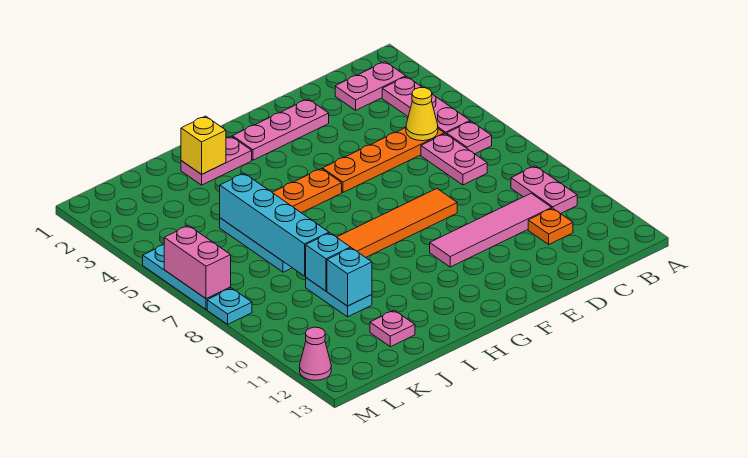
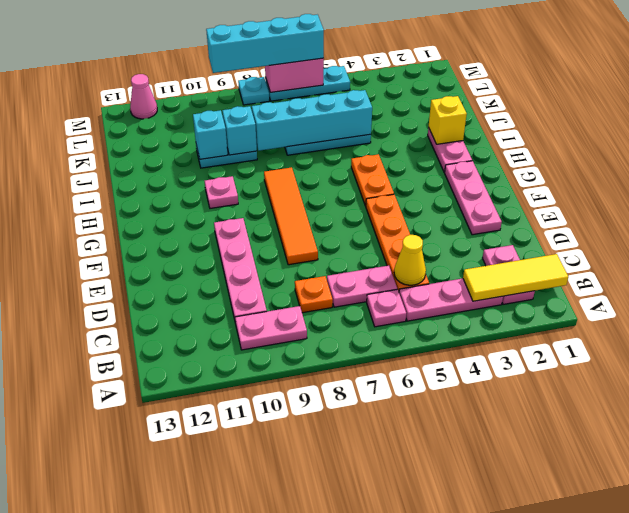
none -> yellow 1x3 tile [463,254,568,301]
pink 1x4 tile [430,193,552,267] -> pink 1x4 plate [214,218,267,323]
orange 1x1 plate [528,208,573,244] -> orange 1x1 plate moved to [295,276,333,313]
pink 1x1 plate [370,310,415,347] -> pink 1x1 plate moved to [205,176,238,208]
none -> cyan 1x4 brick [206,14,324,73]

